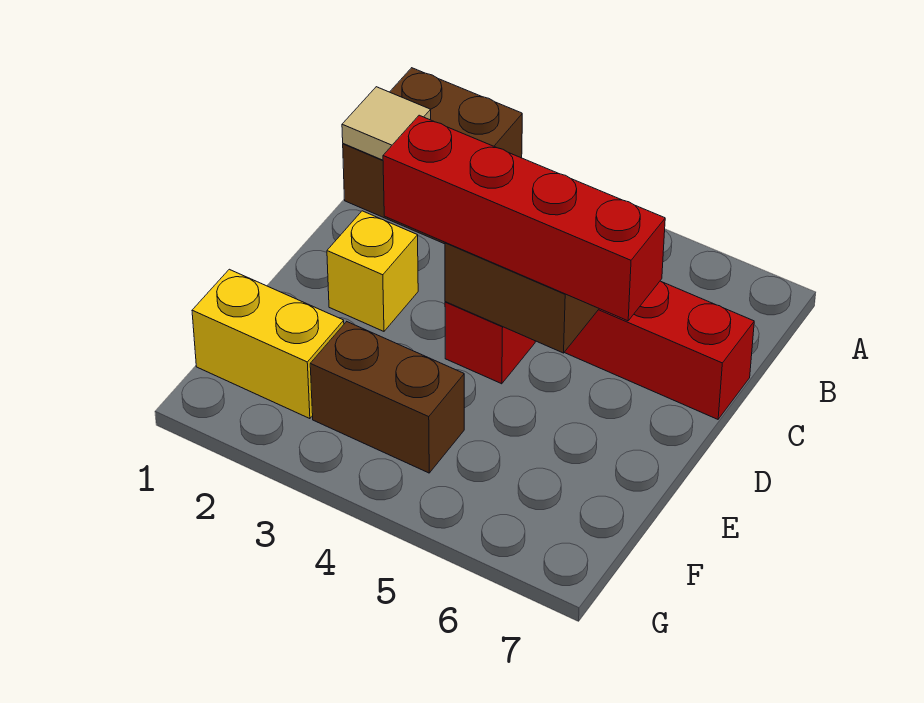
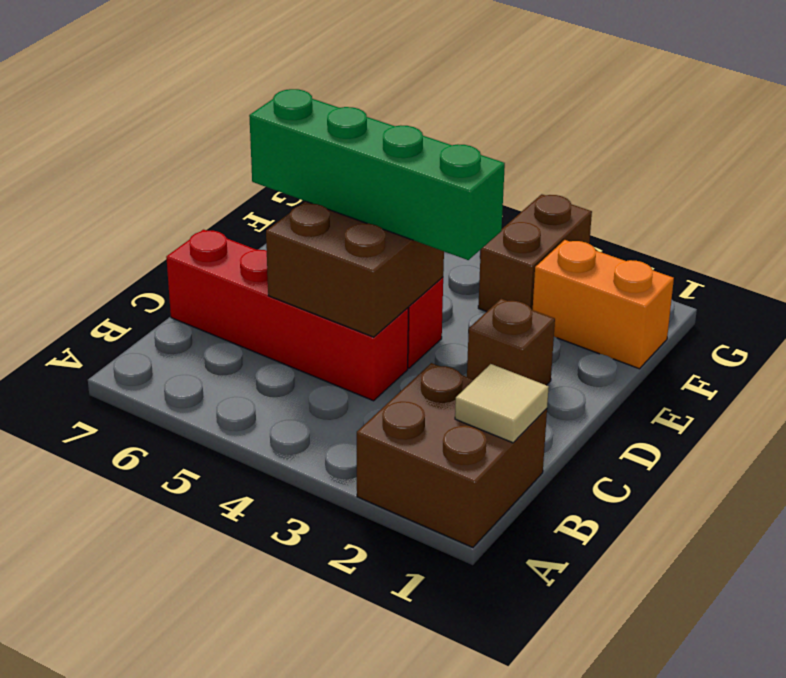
yellow 1x1 brick [327,211,418,331] -> brown 1x1 brick [467,299,555,385]
red 1x4 brick [383,115,665,321] -> green 1x4 brick [249,89,505,260]
yellow 1x2 brick [192,269,344,419] -> orange 1x2 brick [533,240,674,369]
brown 1x2 brick [310,322,464,473] -> brown 1x2 brick turned to [478,194,592,312]

